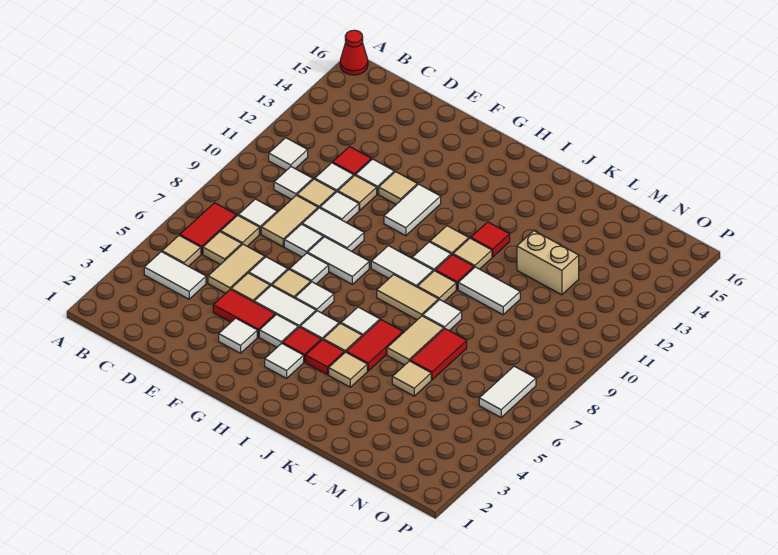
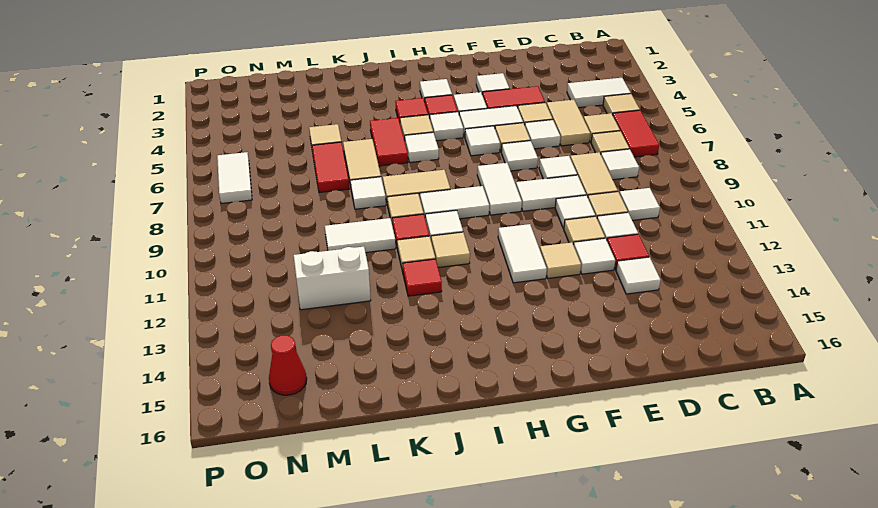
red 1x1 cone [340,30,368,75] -> red 1x1 cone moved to [269,335,307,395]
white 1x1 tile [269,138,308,170] -> white 1x1 tile moved to [616,257,661,294]
white 1x2 tile [308,237,369,284] -> white 1x2 tile turned to [477,163,522,215]
tan 1x1 tile [329,352,367,387] -> none
tan 1x2 brick [517,231,579,295] -> white 1x2 brick [294,247,371,310]

